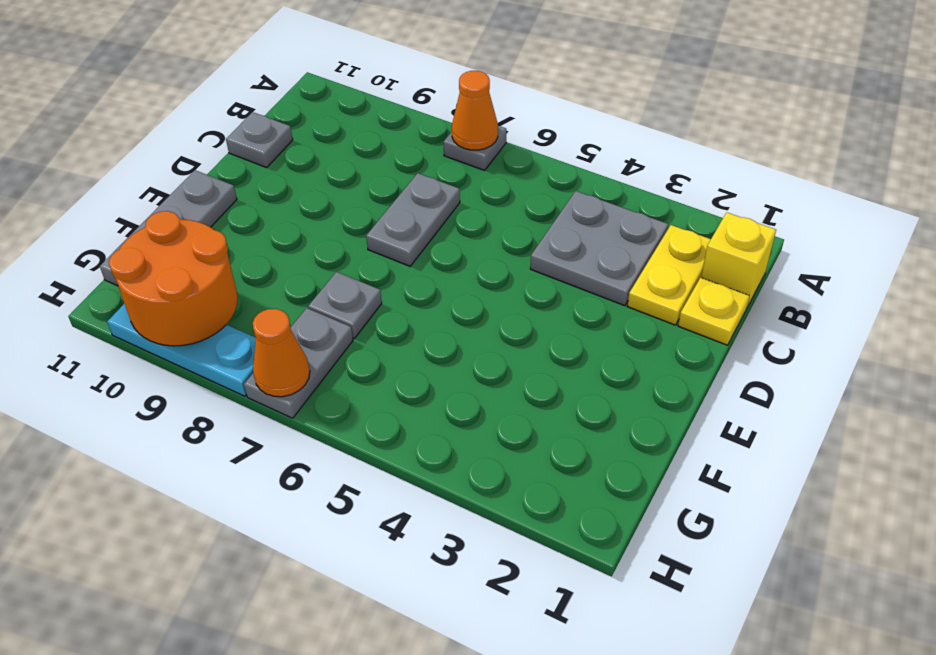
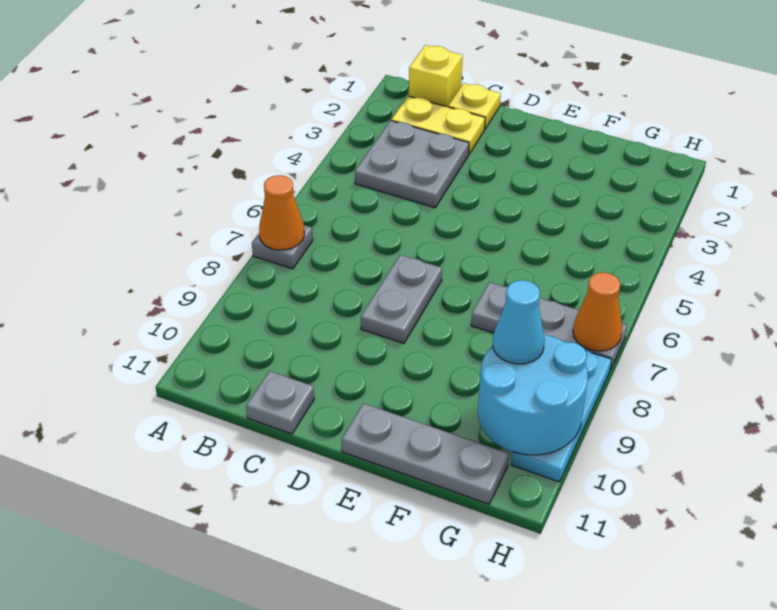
grey 1x2 plate [366,173,460,266] -> grey 1x2 plate turned to [361,255,442,343]
orange 2x2 round brick [109,211,238,346] -> cyan 2x2 round brick [478,334,588,455]
none -> cyan 1x1 cone [493,280,545,364]

